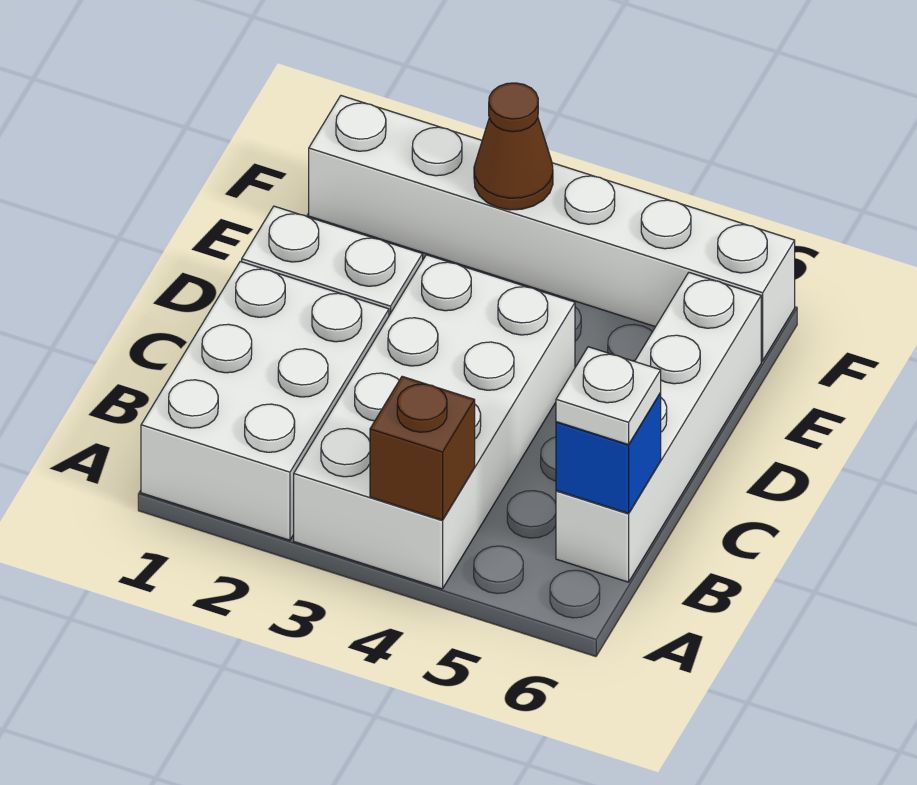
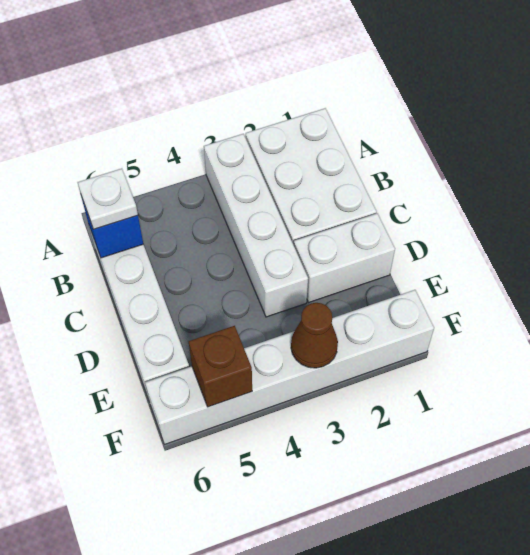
white 2x4 brick [294,255,575,589] -> white 1x4 brick [204,134,308,317]
brown 1x1 brick [370,376,475,520] -> brown 1x1 brick moved to [189,326,252,407]

